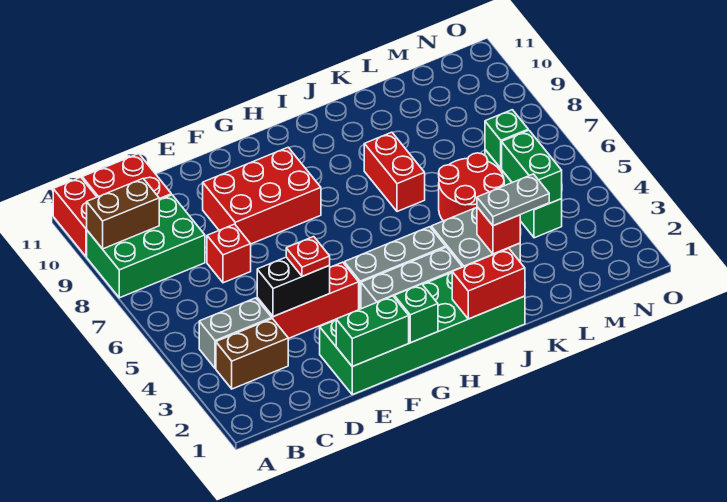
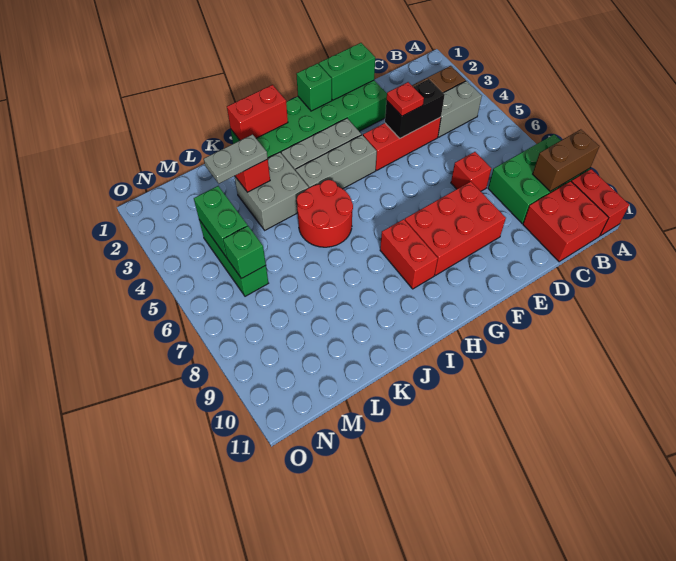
red 1x2 brick [364,132,425,212] -> red 1x2 brick moved to [380,219,438,289]
red 2x2 round brick [439,153,504,221] -> red 2x2 round brick moved to [297,180,353,247]

